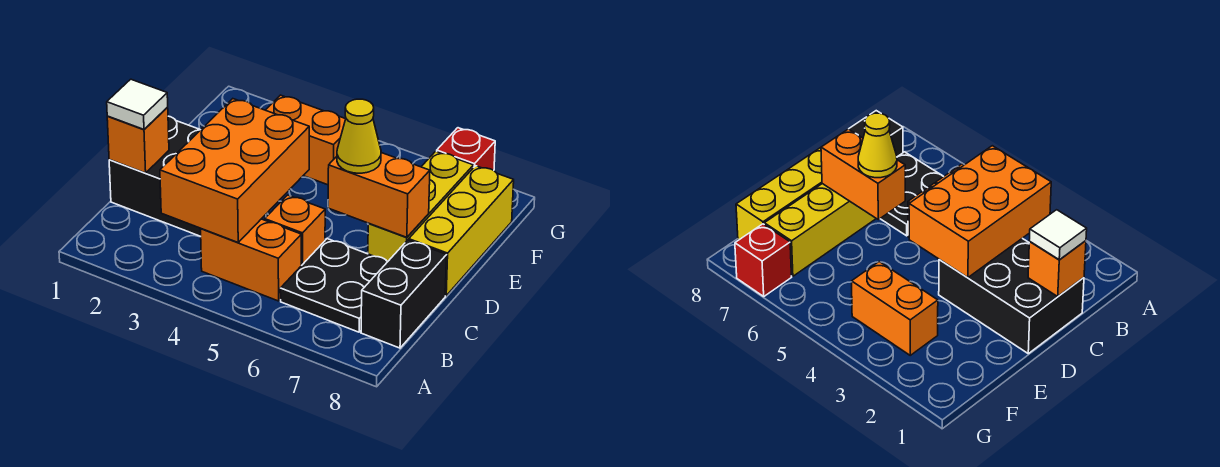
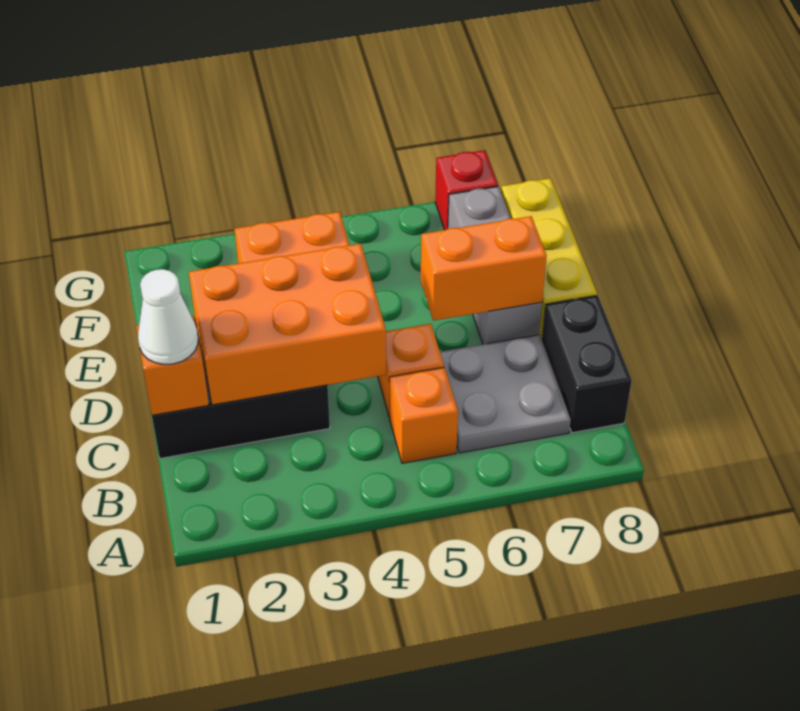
orange 2x3 brick [160,99,309,242] -> orange 2x3 brick turned to [189,244,386,405]
orange 1x2 brick [201,219,301,301] -> orange 1x1 brick [389,368,458,463]
black 2x2 plate [280,239,388,332] -> grey 2x2 plate [440,335,571,453]
white 1x1 tile [107,79,168,129] -> white 1x1 cone [138,269,198,365]
yellow 1x1 cone [337,99,381,173] -> none
yellow 1x3 brick [368,151,473,261] -> grey 1x3 brick [448,187,542,344]

